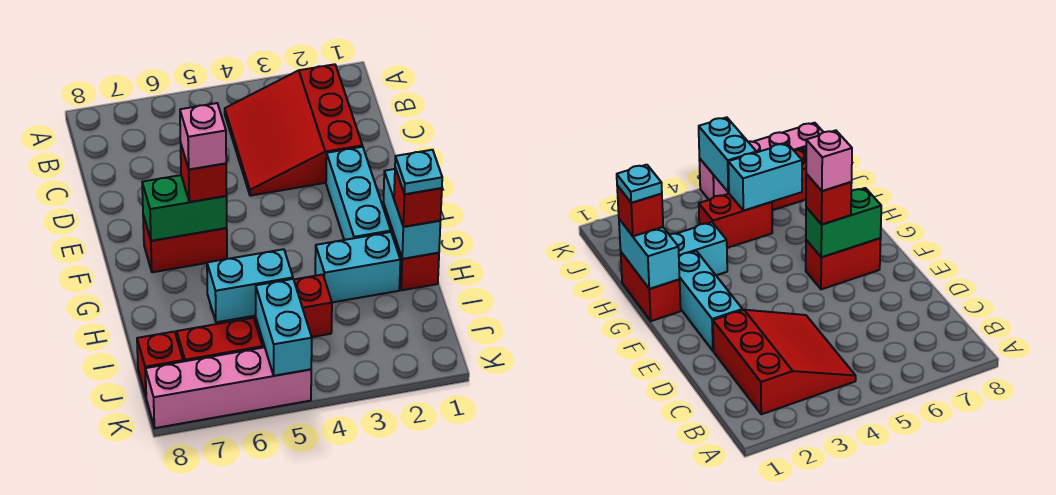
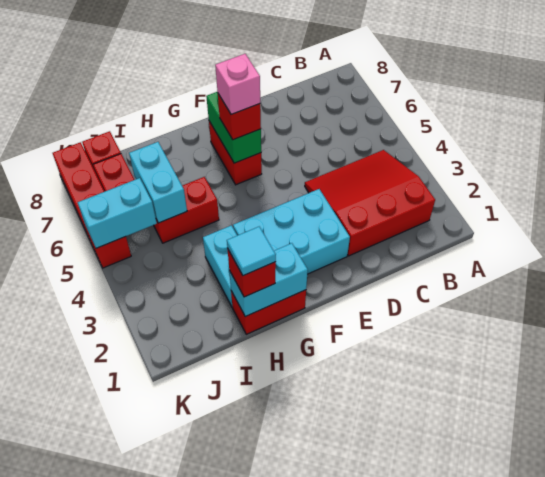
cyan 1x3 brick [326,147,391,240] -> cyan 2x3 brick [233,189,350,274]
cyan 1x1 plate [395,150,442,194] -> cyan 1x1 tile [227,227,276,276]
red 1x2 brick [247,275,332,346] -> red 1x2 brick turned to [154,177,219,243]
pink 1x4 brick [145,347,311,428] -> red 1x4 brick [53,142,131,268]

